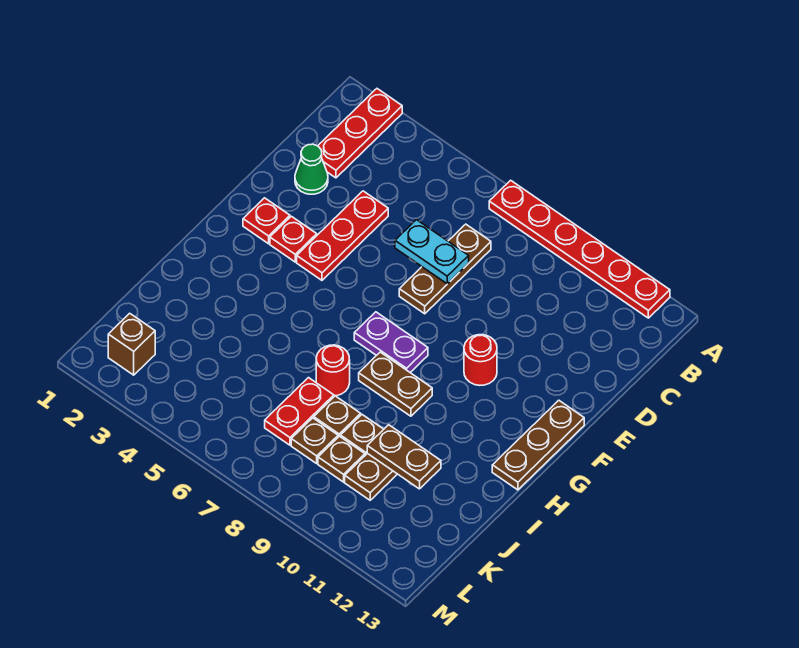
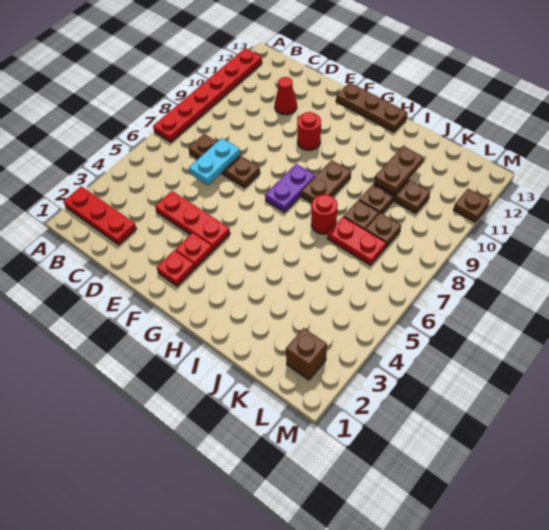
green 1x1 cone [295,144,328,194] -> none
none -> red 1x1 cone [275,77,297,115]
brown 1x1 plate [318,436,365,482] -> brown 1x1 plate moved to [453,189,490,222]

